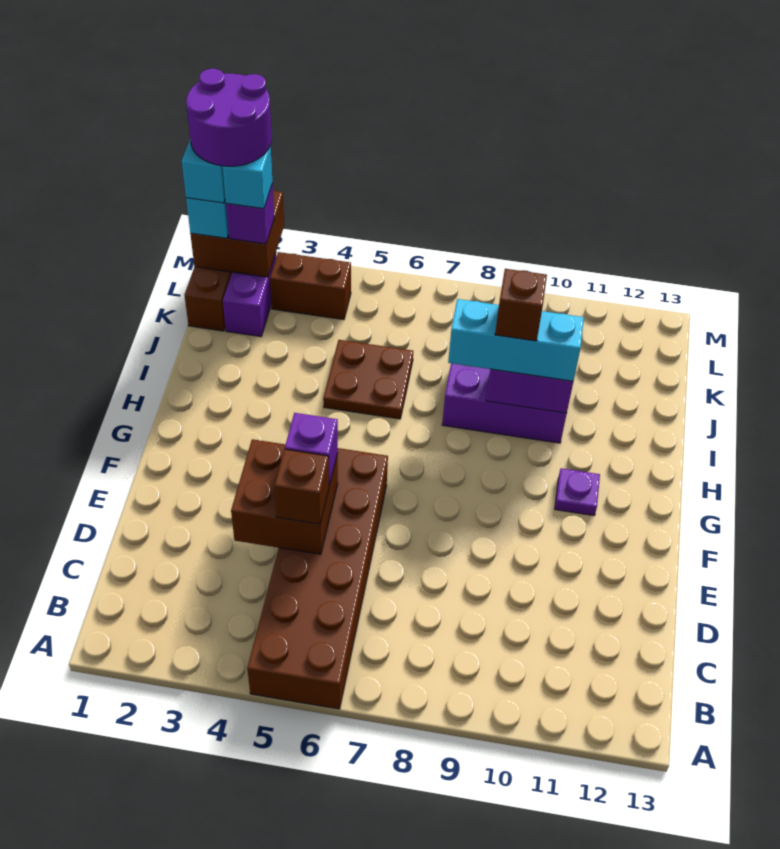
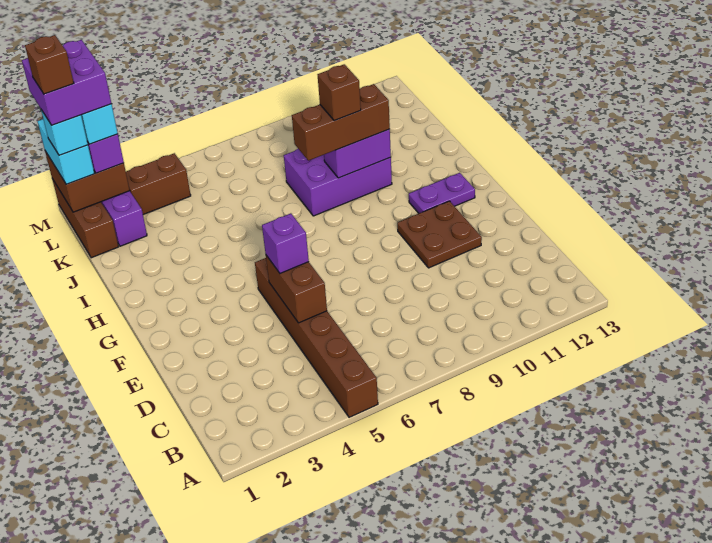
brown 2x6 brick [247,448,388,709] -> brown 1x6 brick [255,258,378,417]
brown 2x2 brick [231,439,338,554] -> brown 1x2 brick [266,255,327,323]
brown 1x1 brick [274,449,329,524] -> brown 1x1 brick moved to [25,35,74,94]
purple 1x1 plate [555,468,600,516] -> purple 1x2 plate [409,173,475,213]
brown 2x2 plate [323,340,413,419] -> brown 2x2 plate moved to [397,201,482,268]
cyan 1x3 brick [448,299,584,381] -> brown 1x3 brick [292,84,390,161]
purple 2x2 round brick [186,69,272,166] -> purple 2x2 brick [22,40,111,125]

